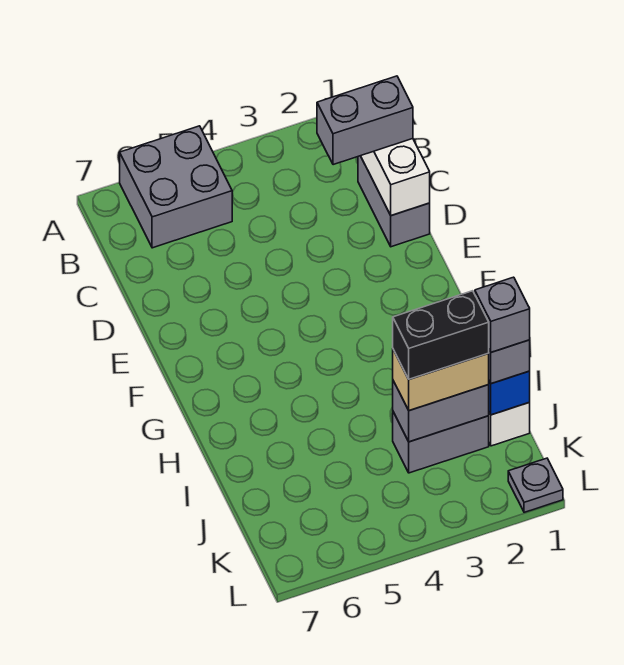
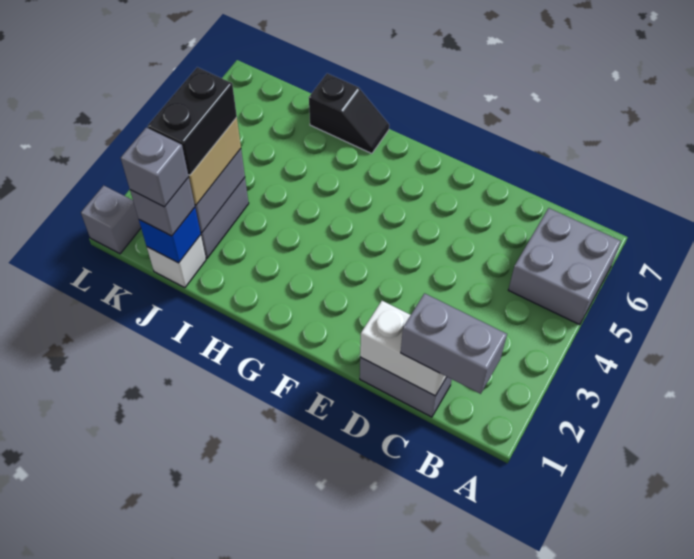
grey 1x2 brick [317,76,413,165] -> grey 1x2 brick turned to [401,293,507,394]
none -> black 1x2 slope [309,73,389,154]
grey 1x1 plate [508,458,563,512] -> grey 1x1 brick [81,185,141,254]

